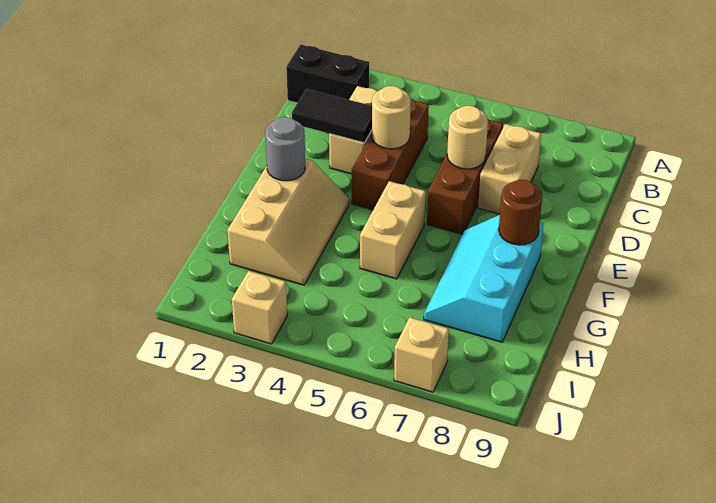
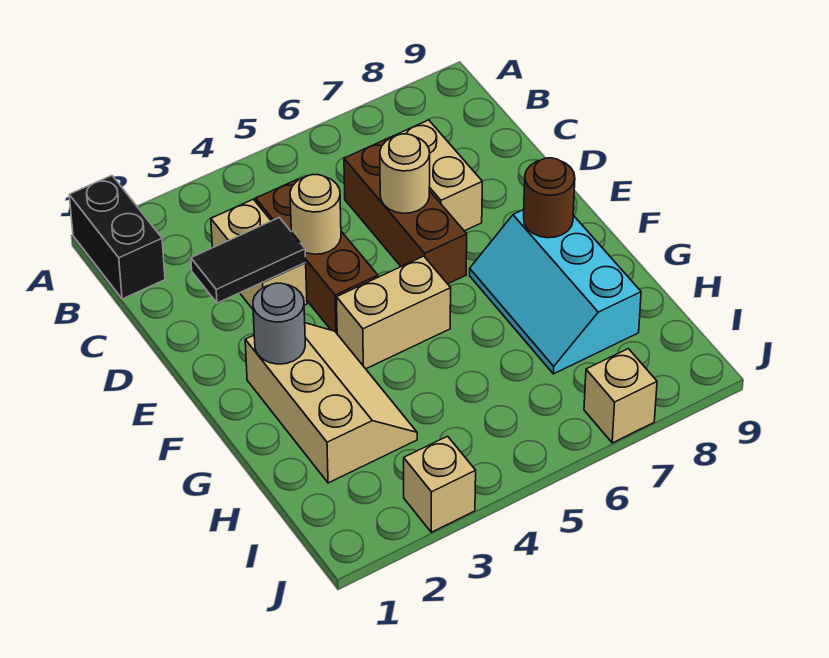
black 1x2 brick [286,44,369,103] -> black 1x2 brick turned to [69,176,165,299]
tan 1x2 brick [360,181,426,279] -> tan 1x2 brick turned to [336,256,451,369]

